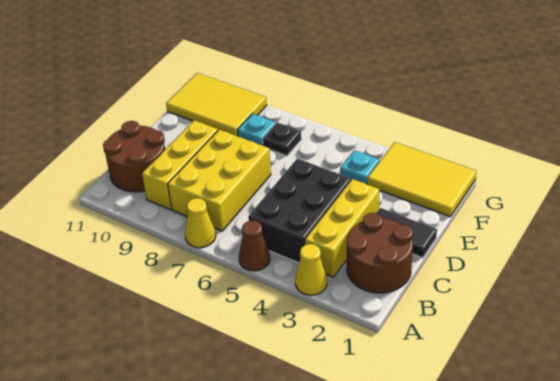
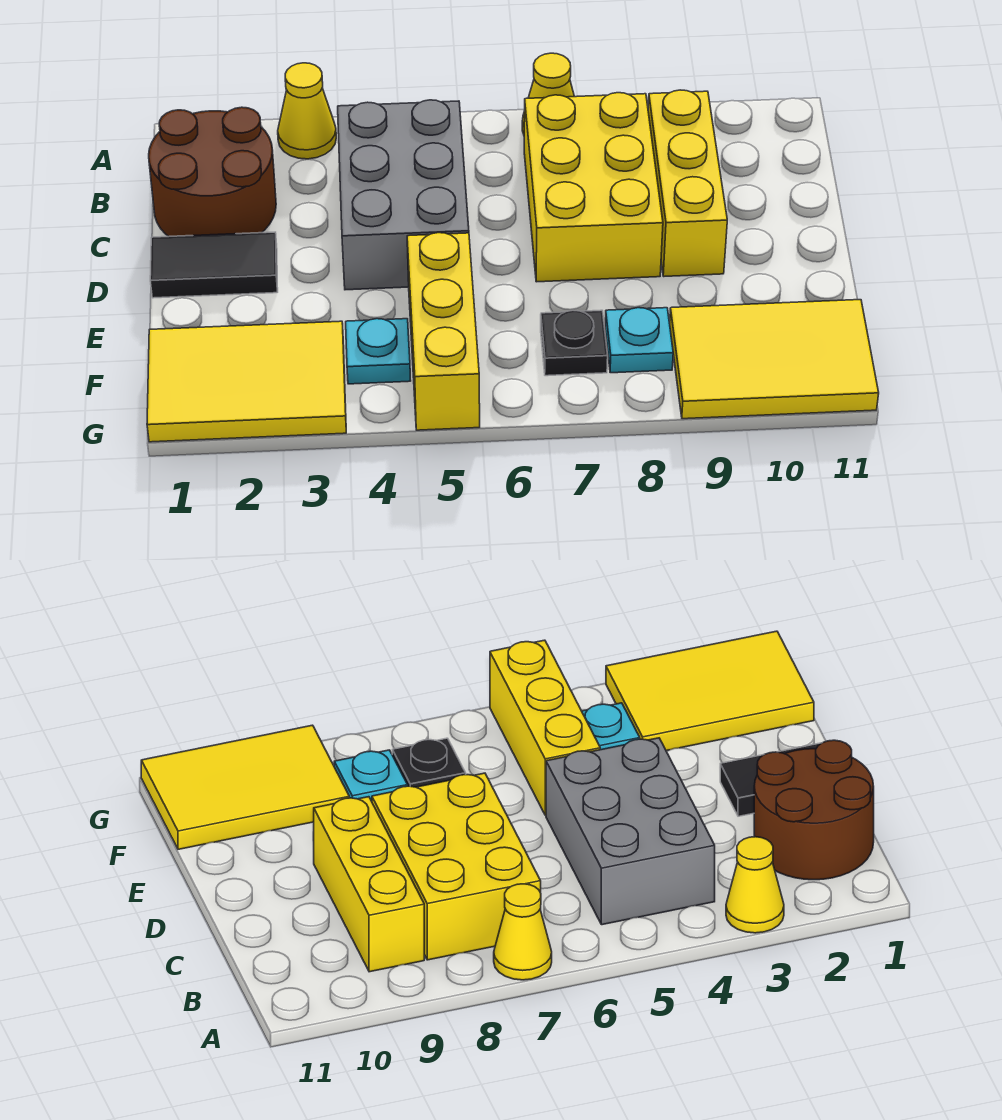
brown 1x1 cone [239,220,270,271] -> none
yellow 1x3 brick [305,179,379,277] -> yellow 1x3 brick moved to [407,233,480,430]
black 2x3 brick [248,159,351,263] -> grey 2x3 brick [338,100,469,290]
brown 2x2 round brick [103,121,165,192] -> none

